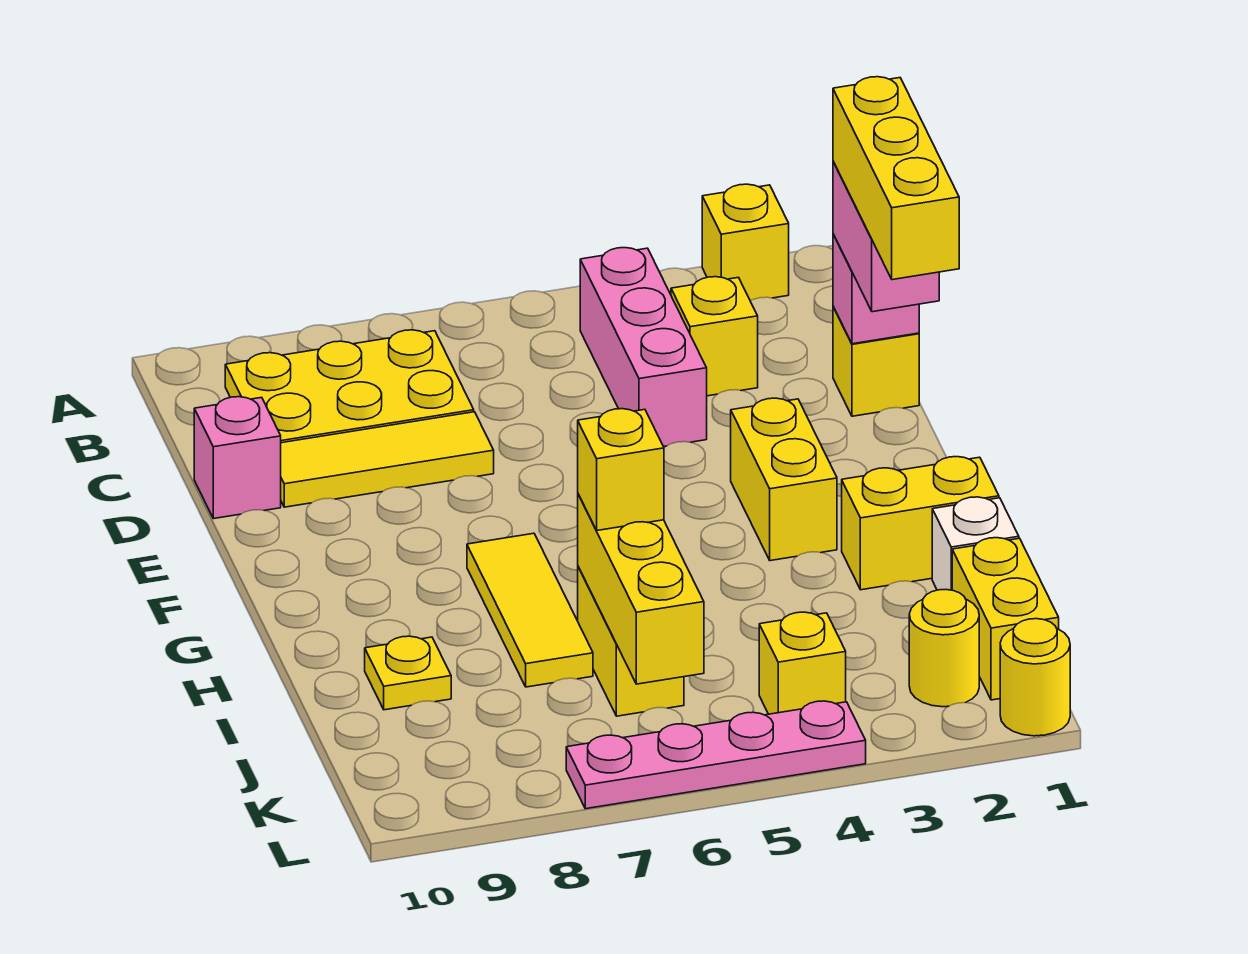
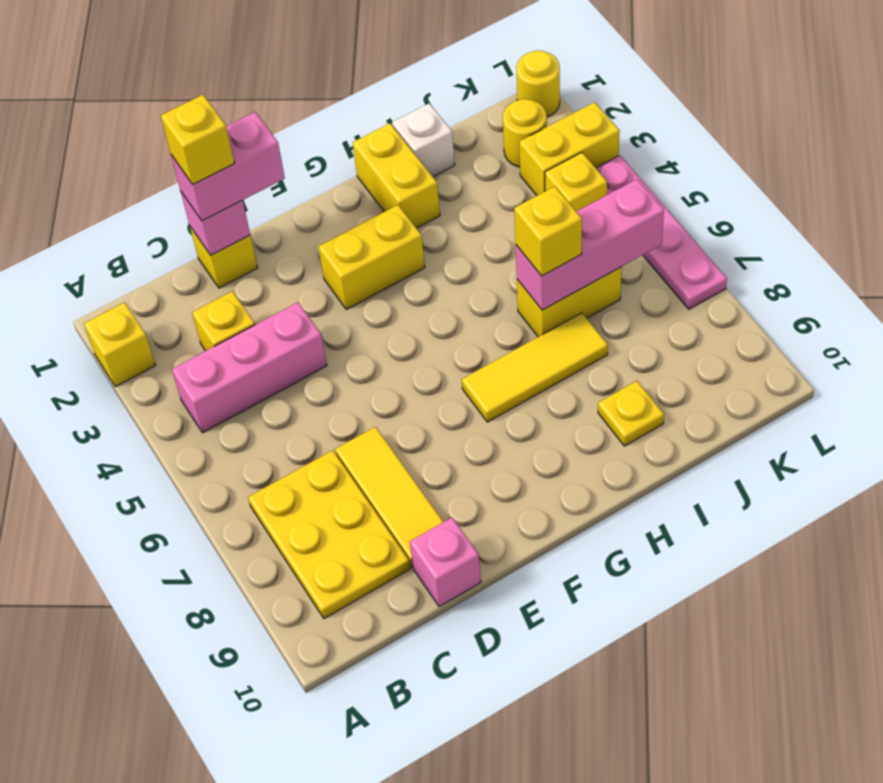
yellow 1x3 brick [833,77,959,280] -> yellow 1x1 brick [161,95,234,184]
yellow 1x3 brick [578,494,704,684] -> pink 1x3 brick [516,179,664,310]
yellow 1x2 brick [952,538,1059,700] -> yellow 1x2 brick moved to [519,102,620,195]

